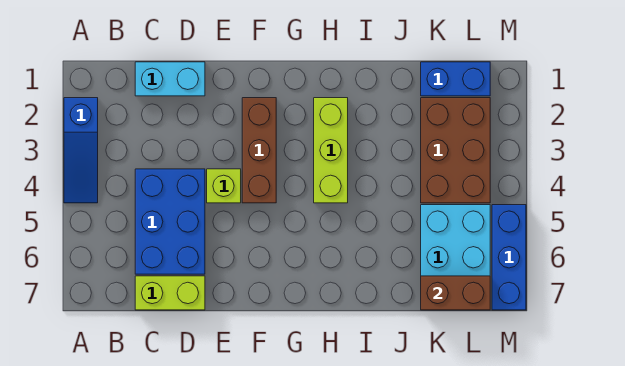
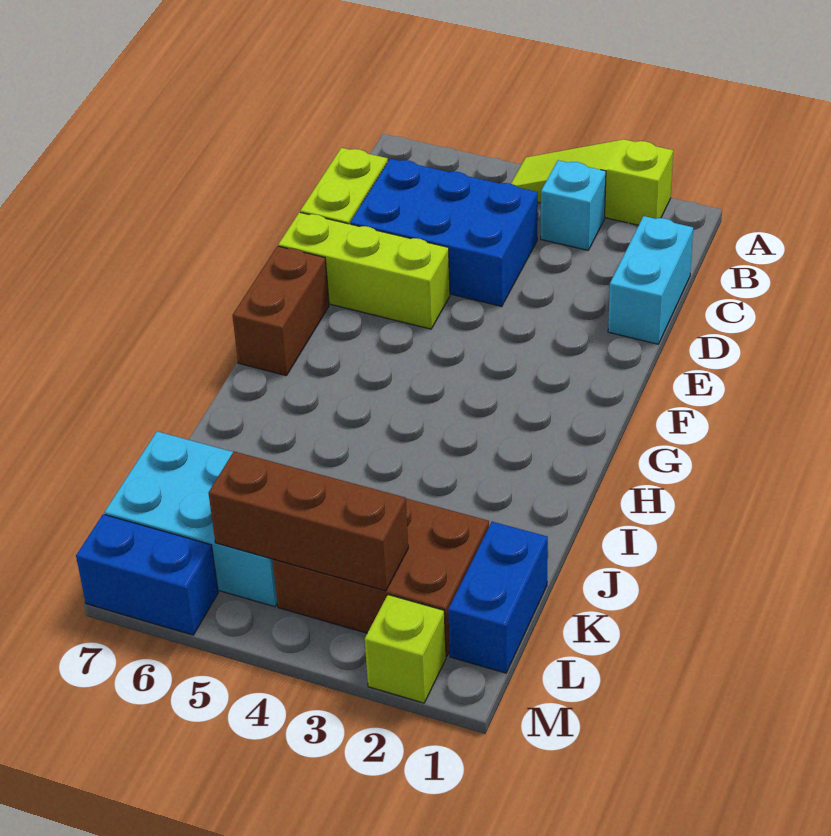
blue 1x3 slope [64,98,98,203] -> lime 1x3 slope [511,139,673,225]
none -> cyan 1x1 brick [541,160,606,250]
lime 1x1 brick [207,169,241,203] -> lime 1x1 brick moved to [365,595,446,703]
brown 1x3 brick [242,98,276,203] -> brown 1x3 brick moved to [209,452,408,591]
lime 1x3 brick [314,98,348,203] -> lime 1x3 brick moved to [278,212,450,329]
brown 1x2 brick [421,276,490,310] -> brown 1x2 brick moved to [232,246,329,375]
blue 1x3 brick [492,205,526,310] -> blue 1x2 brick [76,514,218,635]

